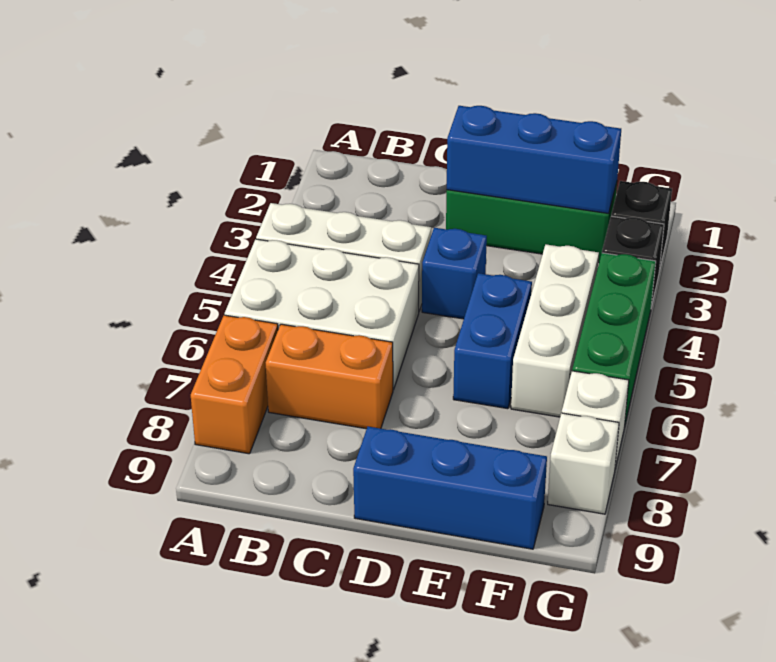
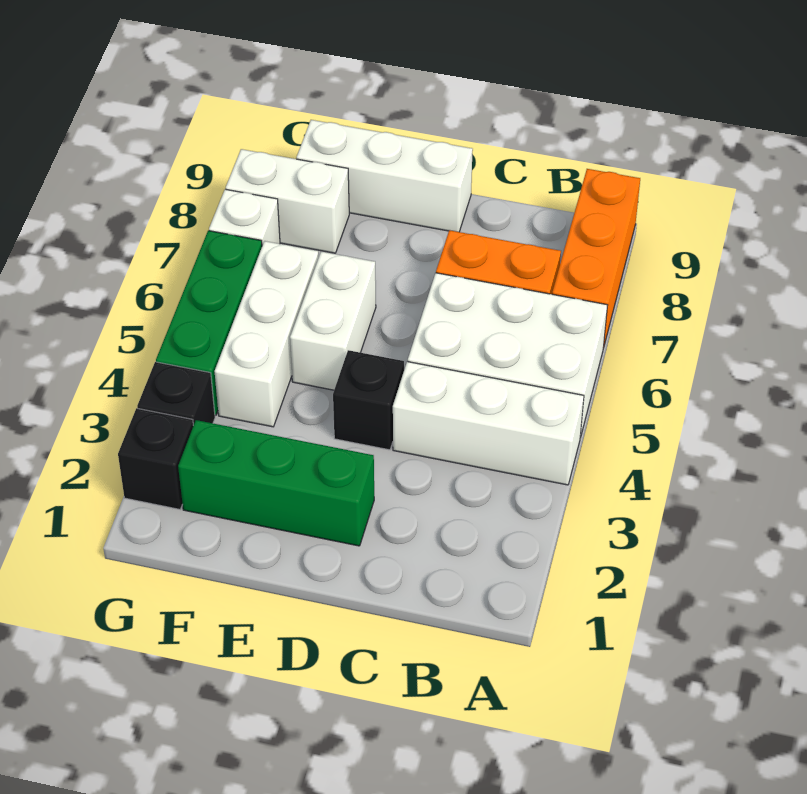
orange 1x2 brick [191,315,278,454] -> orange 1x3 brick [552,169,640,348]
blue 1x3 brick [447,106,621,214] -> none
blue 1x1 brick [422,228,487,319] -> black 1x1 brick [333,350,404,450]
blue 1x3 brick [353,427,547,549] -> white 1x3 brick [296,120,473,232]
blue 1x2 brick [453,273,532,409] -> white 1x2 brick [290,252,376,390]
white 1x1 brick [548,413,619,514] -> white 1x2 brick [226,149,349,253]

